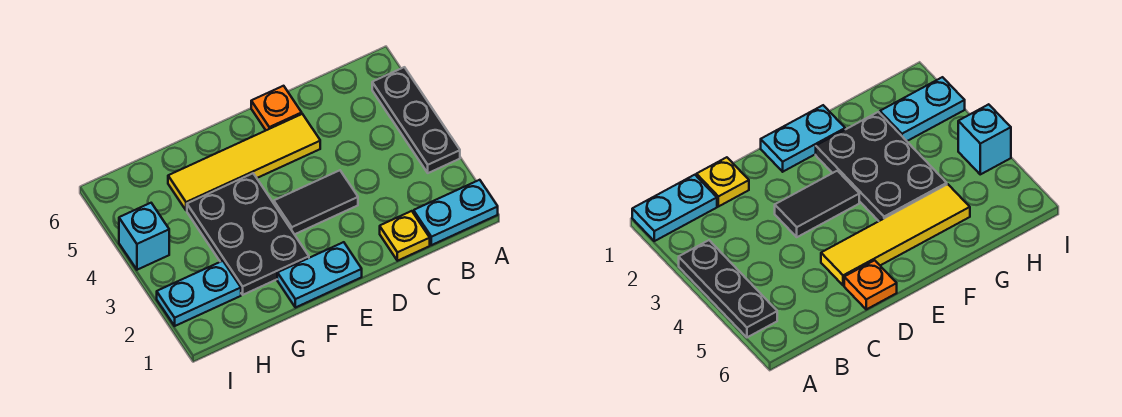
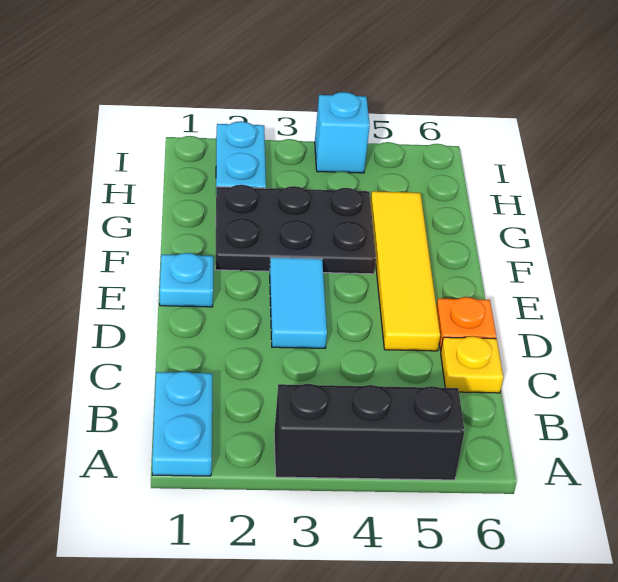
black 1x3 plate [372,67,460,173] -> black 1x3 brick [274,384,464,480]
yellow 1x1 plate [380,211,430,261] -> yellow 1x1 plate moved to [441,336,503,393]
black 1x2 tile [274,170,358,234] -> cyan 1x2 tile [270,257,327,348]
cyan 1x2 plate [277,242,362,308] -> cyan 1x1 plate [160,253,213,307]

